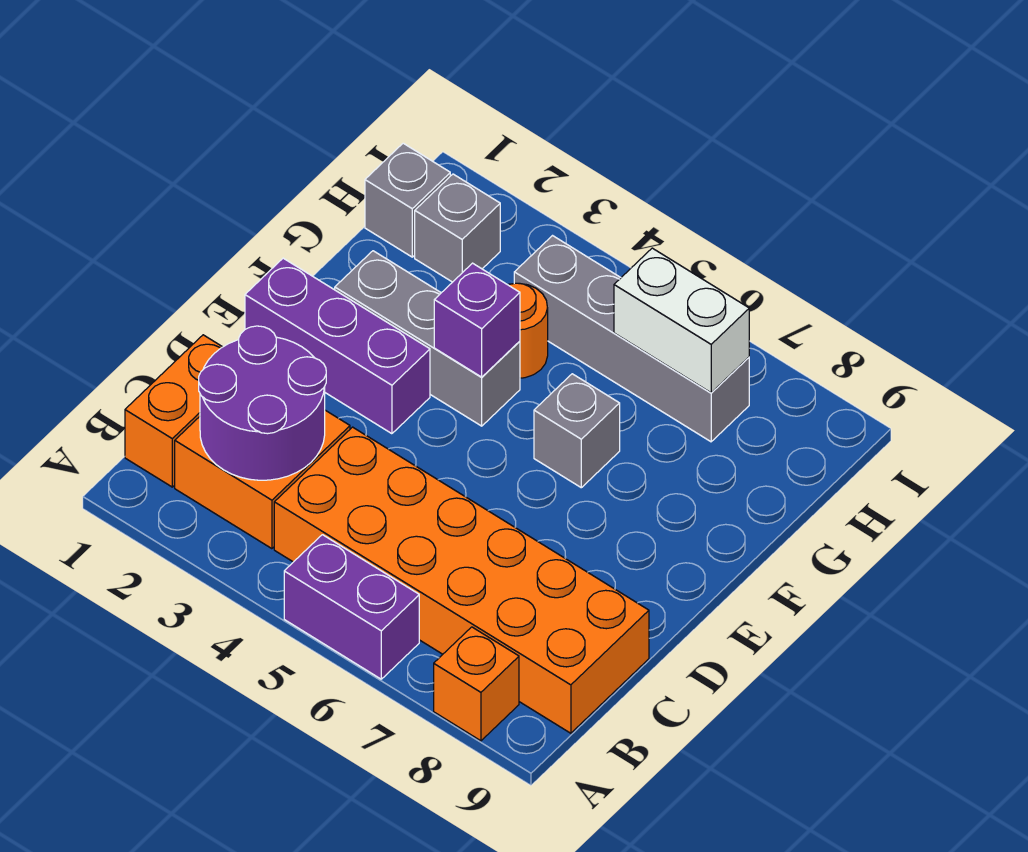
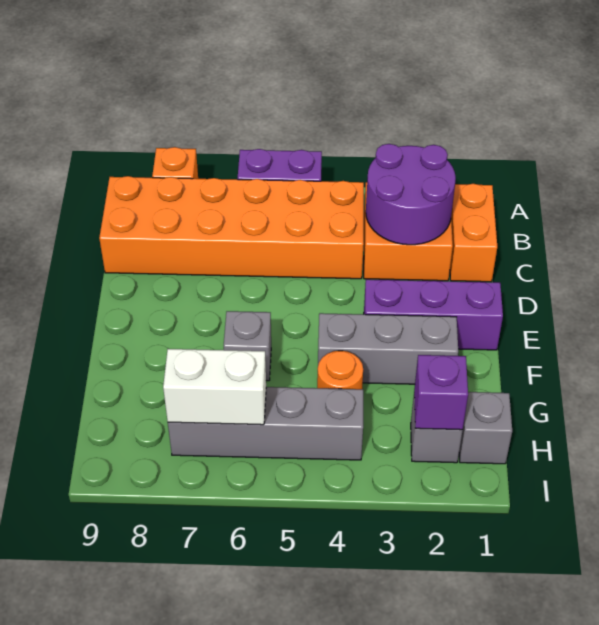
purple 1x1 brick [434,263,520,377] -> purple 1x1 brick moved to [414,355,468,430]

